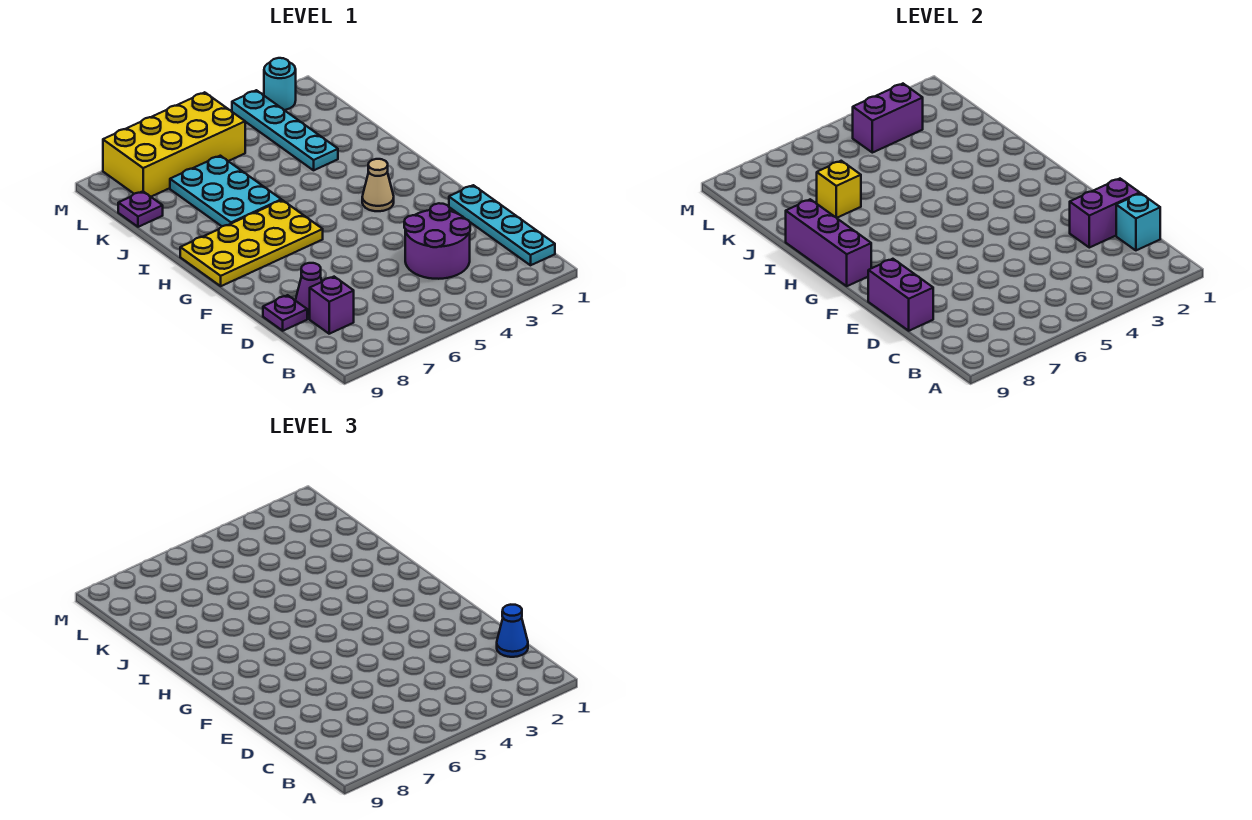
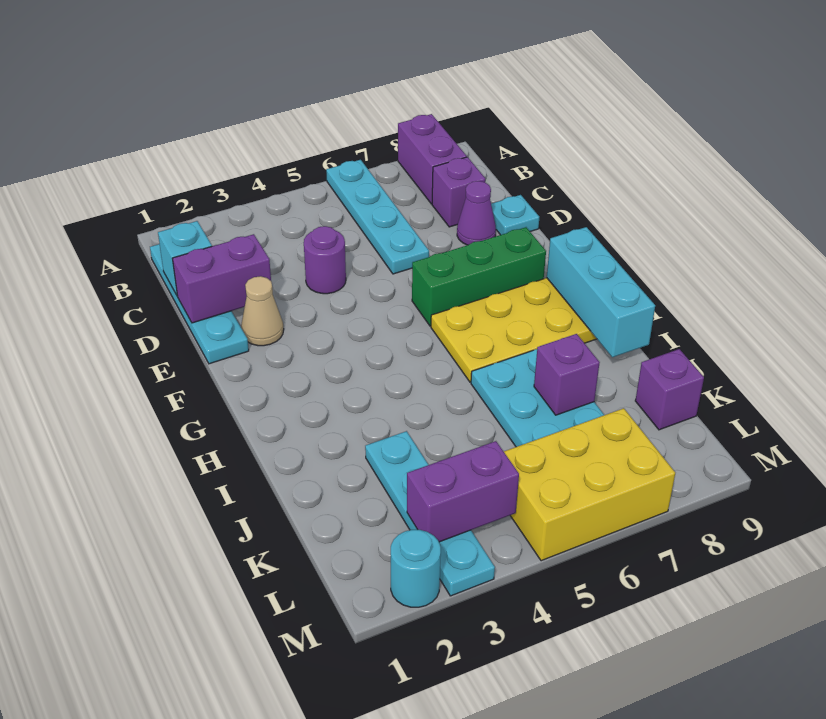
none -> cyan 1x4 plate [326,160,429,274]
blue 1x1 cone [497,605,528,657] -> none
purple 2x2 round brick [404,203,470,279] -> purple 1x1 round brick [304,226,346,294]
purple 1x1 plate [263,295,307,331] -> cyan 1x1 plate [491,195,539,235]
purple 1x2 brick [868,259,933,331] -> purple 1x2 brick moved to [398,114,467,204]
none -> green 1x3 brick [412,227,546,326]
tan 1x1 cone [362,159,394,211] -> tan 1x1 cone moved to [241,276,284,346]
purple 1x3 brick [786,199,871,286] -> cyan 1x3 brick [547,227,655,357]
yellow 1x1 brick [817,161,861,218] -> purple 1x1 brick [534,334,600,415]
purple 1x1 plate [118,191,163,227] -> purple 1x1 brick [635,349,704,430]
yellow 2x4 brick [103,92,245,197] -> yellow 2x3 brick [504,408,675,561]

